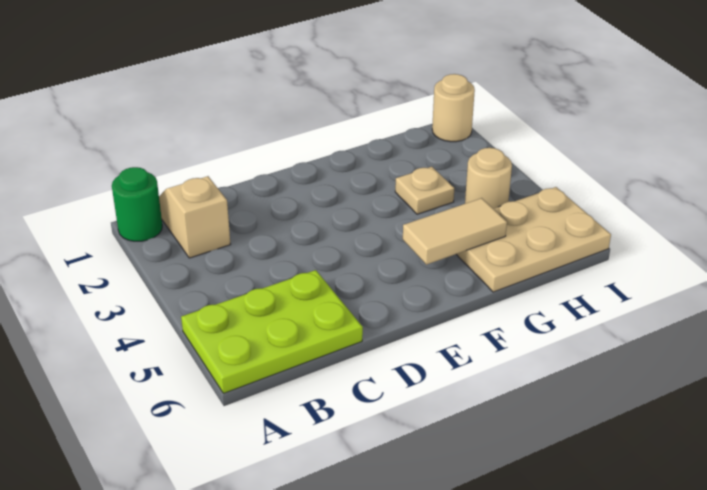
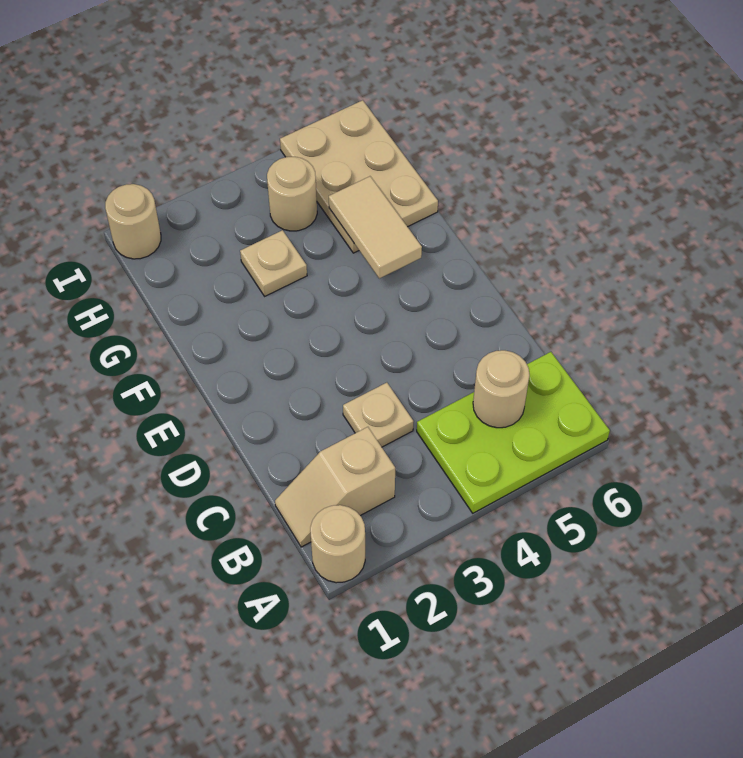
green 1x1 round brick [112,167,162,241] -> tan 1x1 round brick [310,505,365,583]
lime 2x3 plate [181,270,363,393] -> lime 2x3 plate turned to [417,352,610,513]
none -> tan 1x1 round brick [473,350,530,428]
none -> tan 1x1 plate [343,383,414,447]

